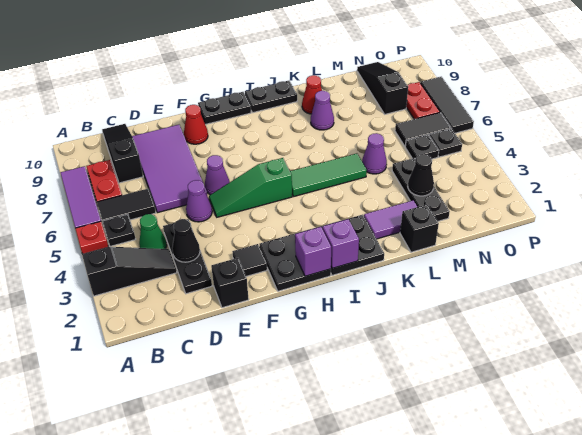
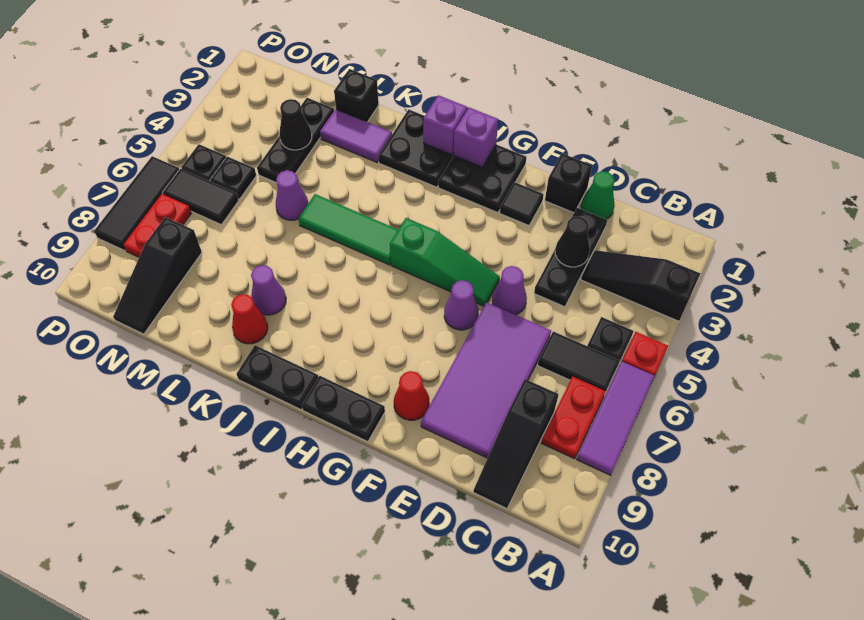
green 1x1 cone [139,214,167,249] -> green 1x1 cone moved to [581,171,615,219]

